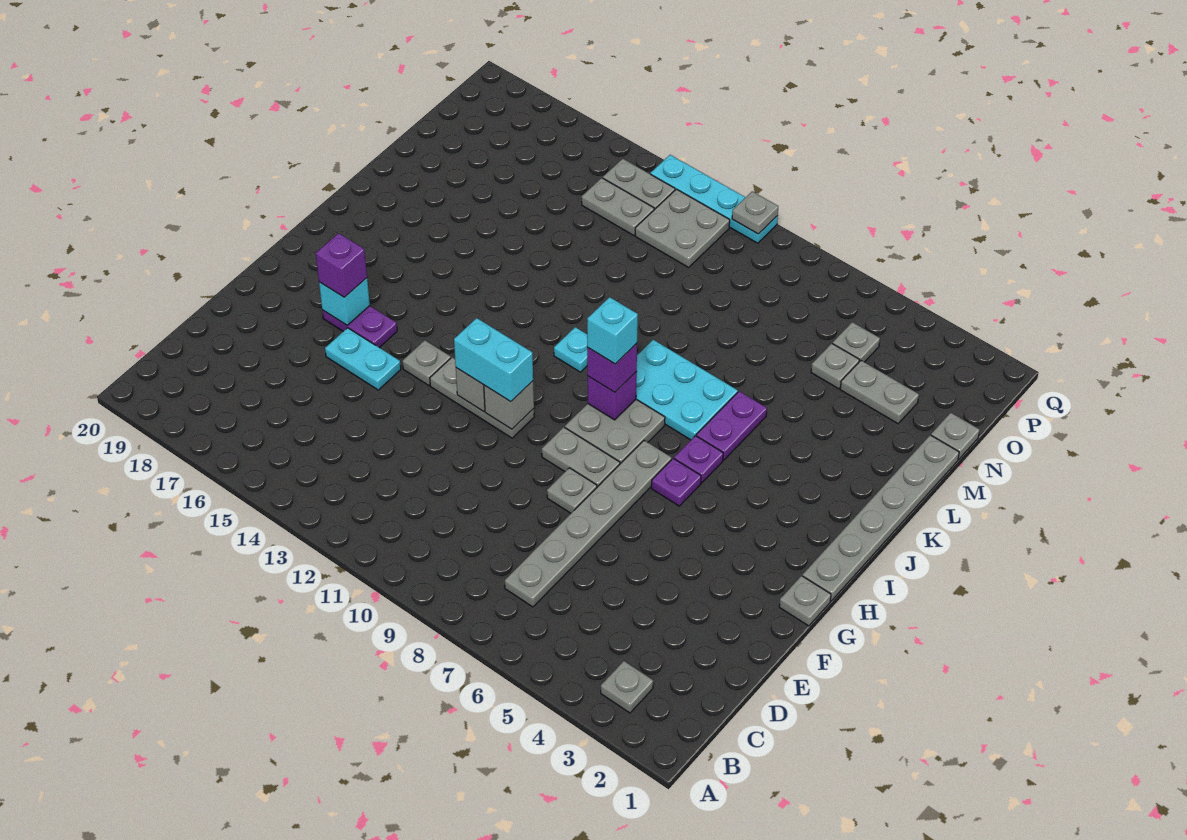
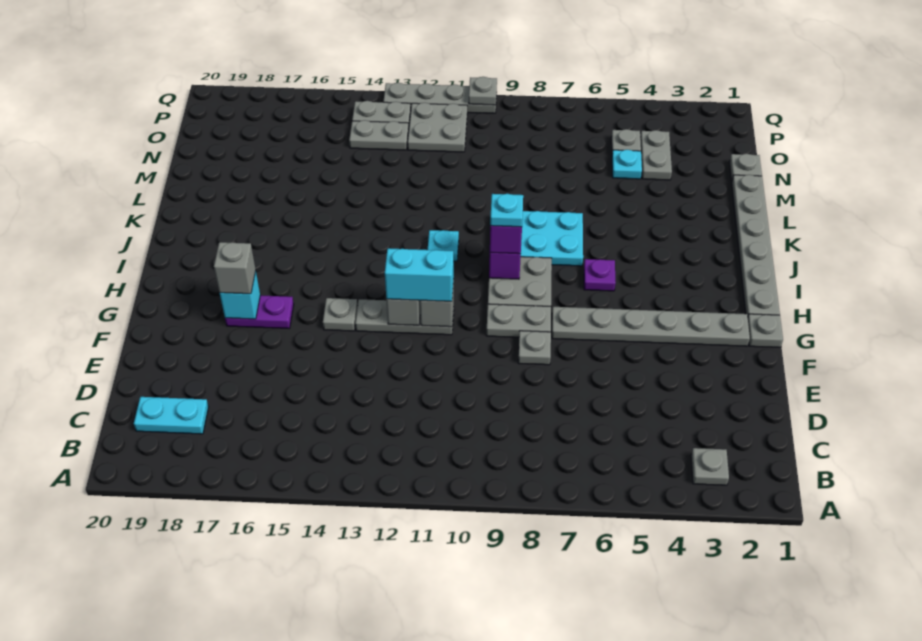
grey 1x6 plate [505,441,672,607] -> grey 1x6 plate turned to [552,307,750,346]
cyan 1x2 plate [325,328,401,390] -> cyan 1x2 plate moved to [134,397,208,434]
purple 1x1 brick [316,233,367,297] -> grey 1x1 brick [214,242,256,294]
purple 1x1 plate [651,458,701,506] -> none
cyan 1x1 brick [587,297,638,364] -> cyan 1x1 plate [490,194,523,227]
purple 1x2 plate [696,391,767,460] -> none
grey 1x2 plate [840,361,919,424] -> grey 1x2 plate turned to [640,130,672,180]
grey 1x1 plate [811,343,859,389] -> cyan 1x1 plate [612,150,642,179]
cyan 1x4 plate [650,155,778,243] -> grey 1x4 plate [383,83,497,113]

